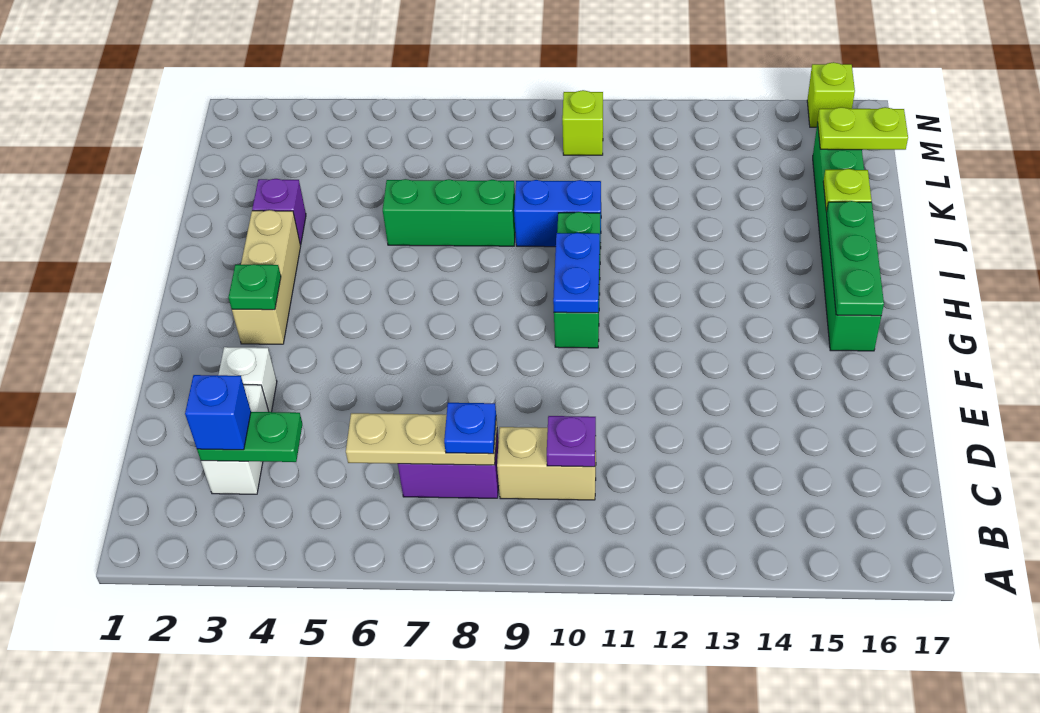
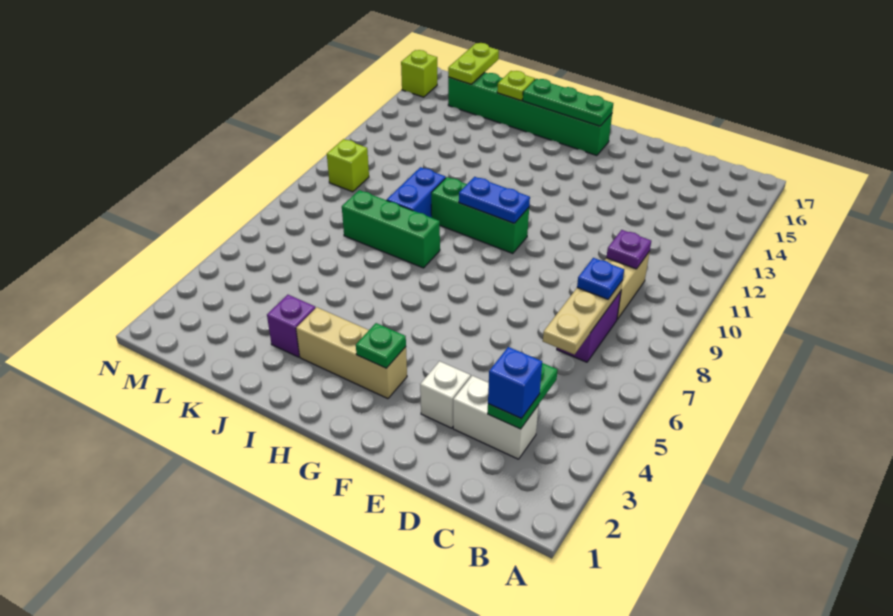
green 1x3 brick [383,179,515,246] -> green 1x3 brick turned to [342,190,440,268]

